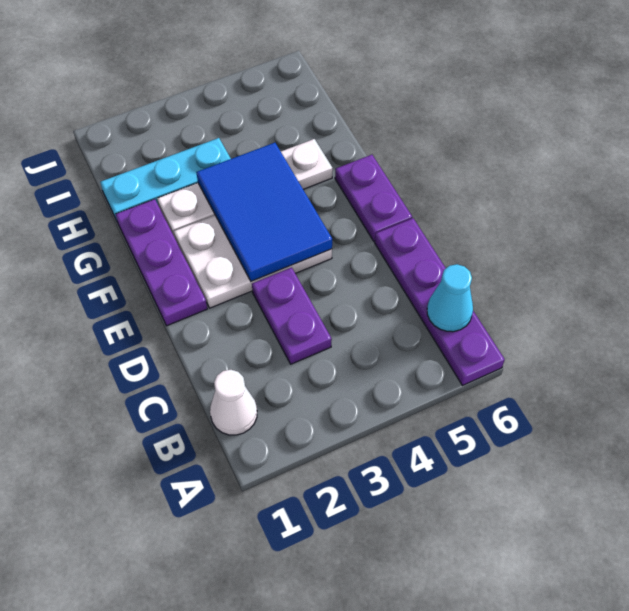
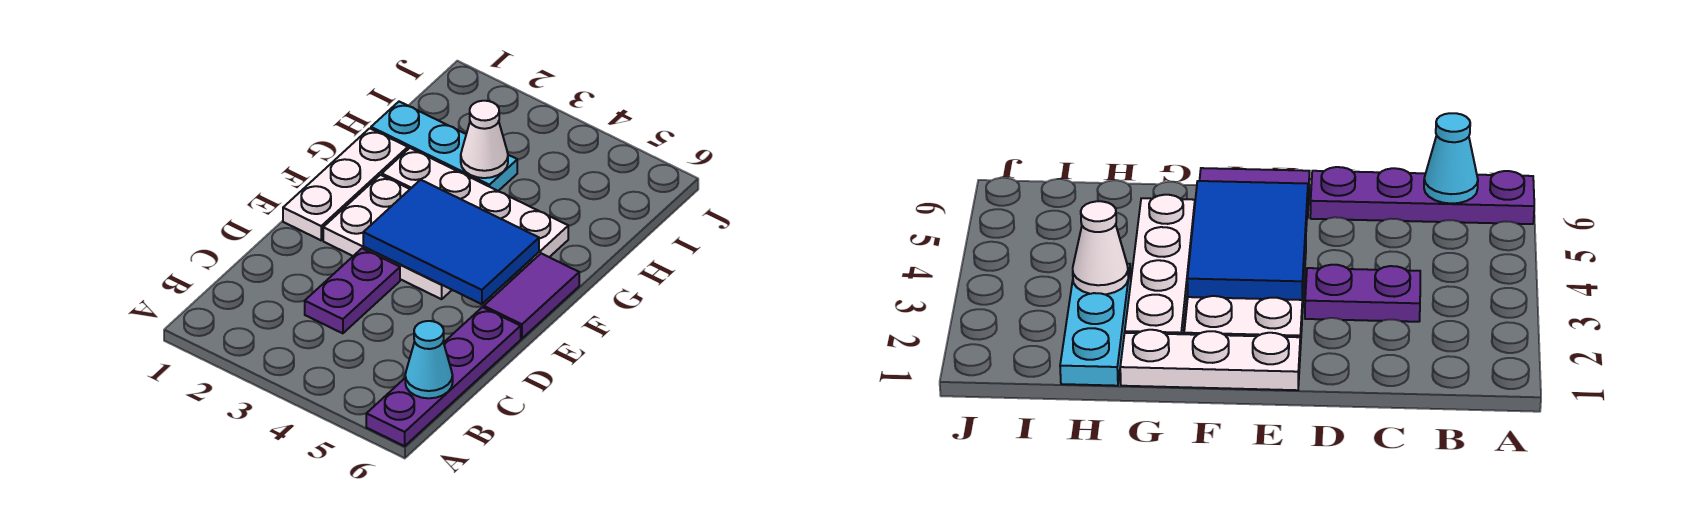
white 1x1 cone [210,370,257,435] -> white 1x1 cone moved to [461,101,508,178]
purple 1x3 plate [115,199,207,326] -> white 1x3 plate [283,128,408,240]
blue 2x3 tile [196,143,332,281] -> blue 2x3 tile turned to [363,180,539,304]
purple 1x2 plate [335,155,412,241] -> purple 1x2 tile [484,254,579,339]

